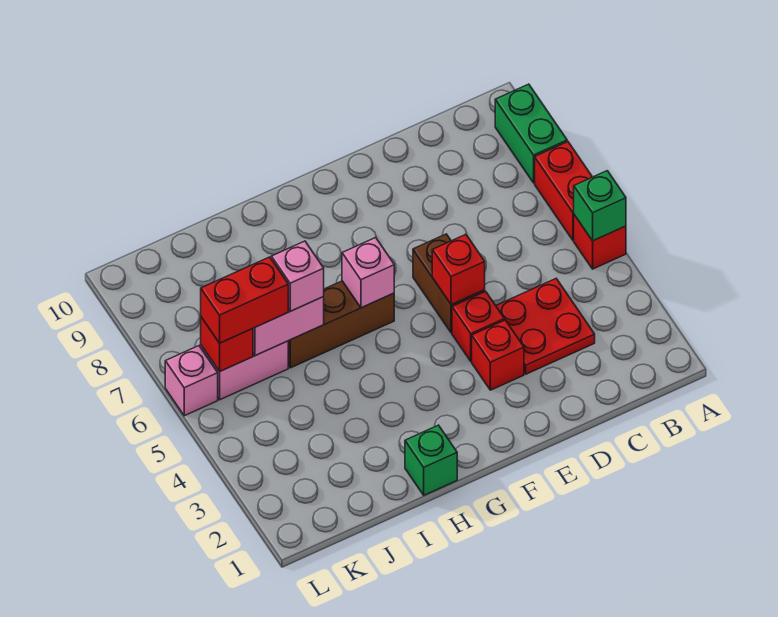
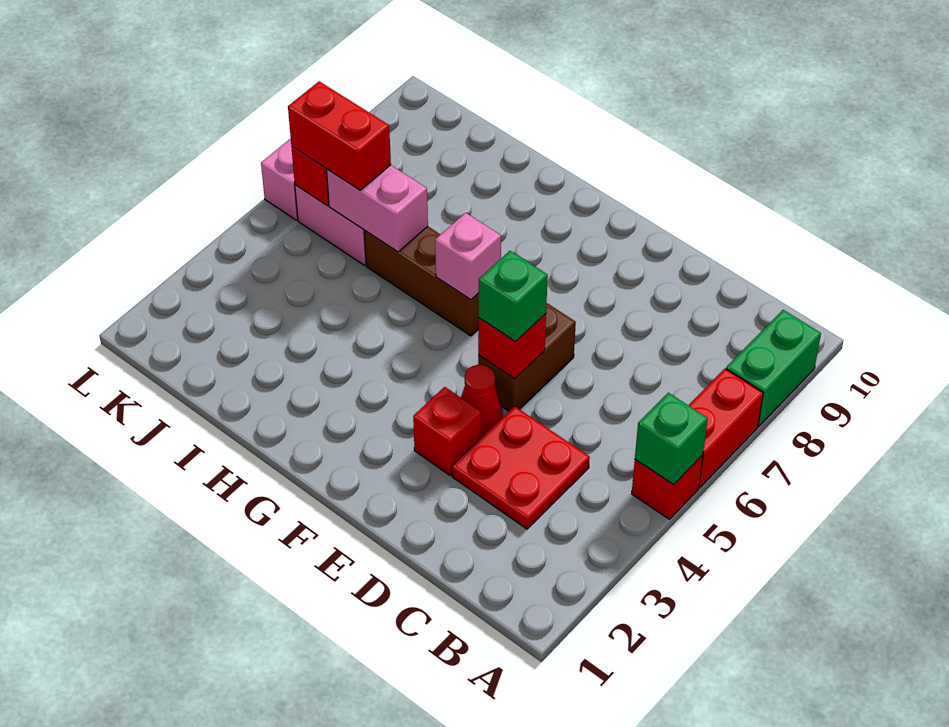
red 1x1 brick [452,291,504,361] -> red 1x1 cone [461,365,503,437]
green 1x1 brick [405,425,457,495] -> green 1x1 brick moved to [479,251,548,341]
pink 1x1 brick [271,241,324,311] -> none

